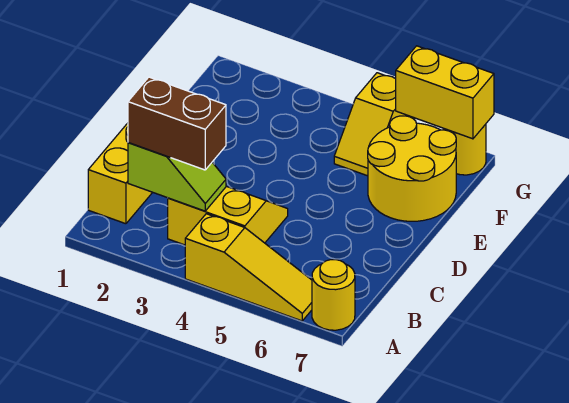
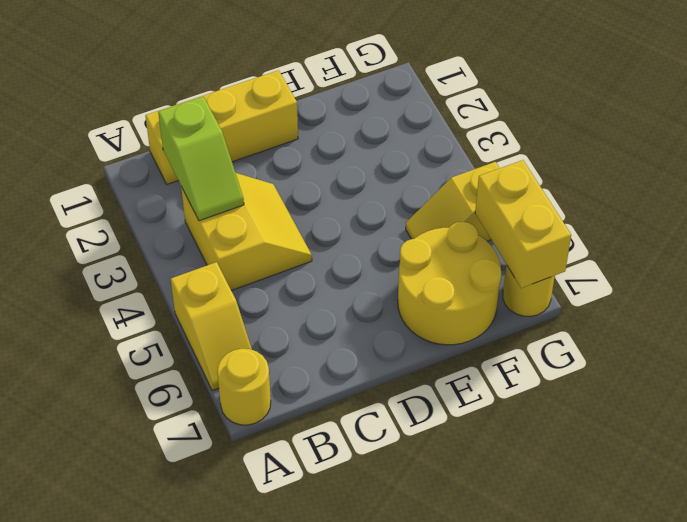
yellow 1x3 slope [185,214,312,321] -> yellow 1x2 slope [171,262,252,391]
brown 1x2 brick [128,77,226,170] -> none

